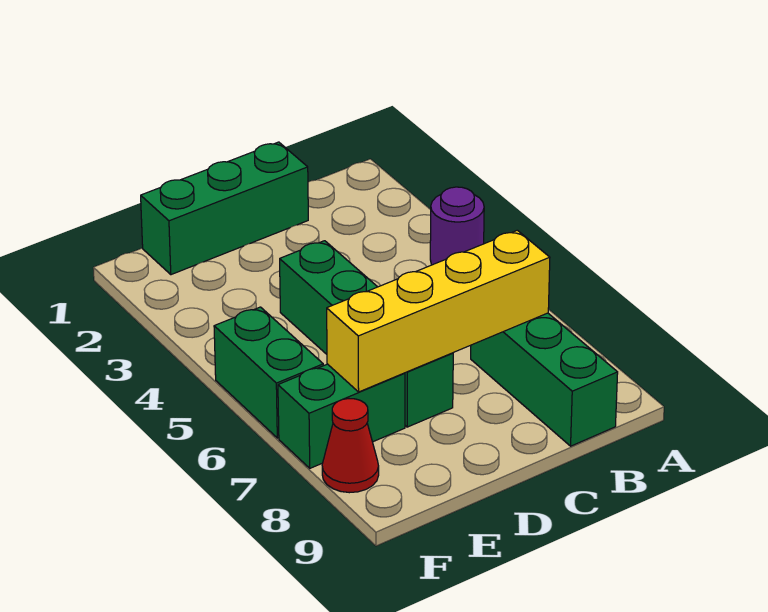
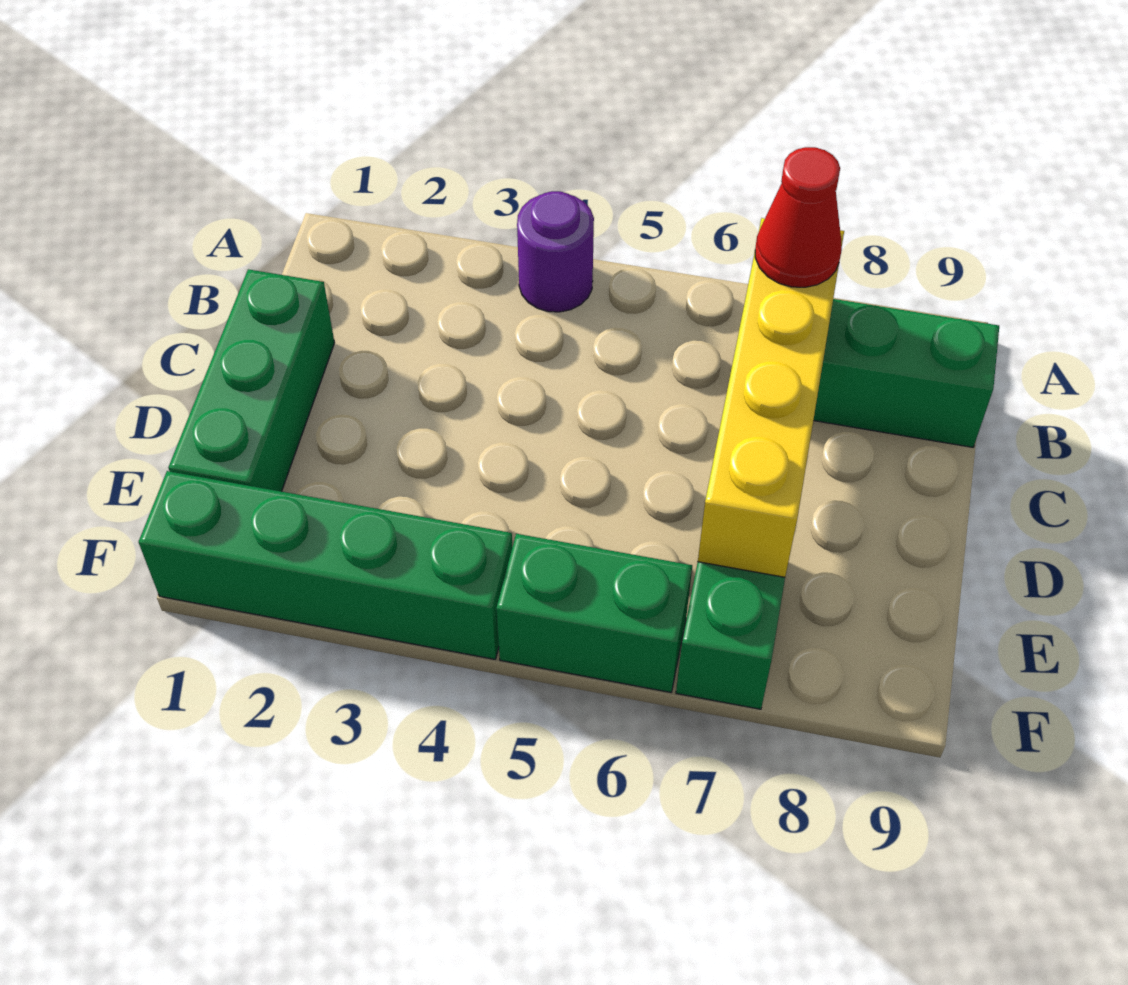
green 1x4 brick [280,241,453,427] -> green 1x4 brick moved to [139,471,512,659]
red 1x1 cone [322,399,379,493] -> red 1x1 cone moved to [755,147,842,287]

